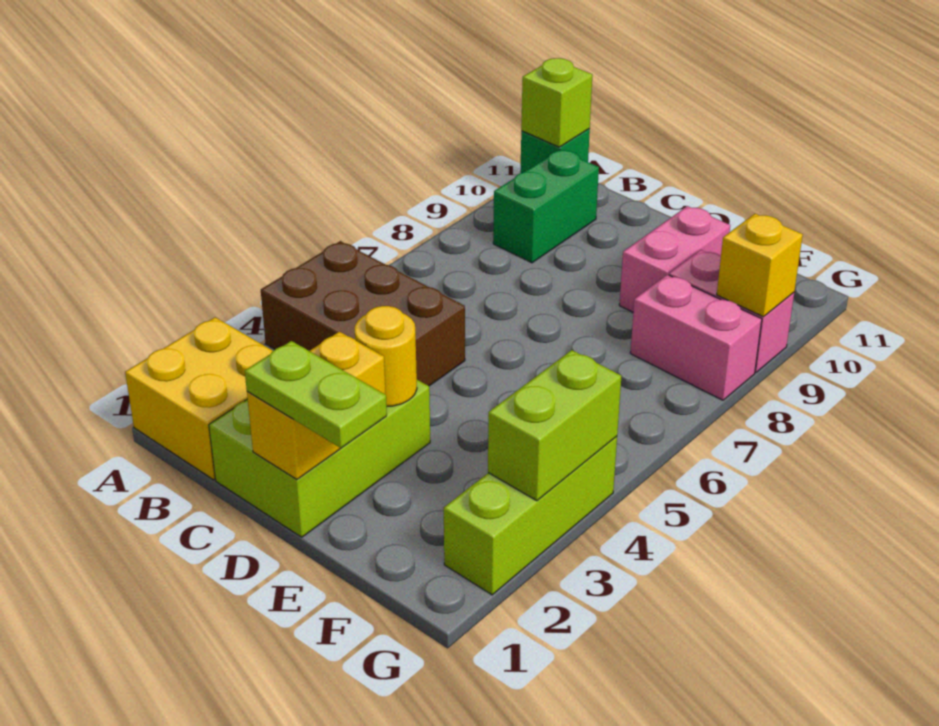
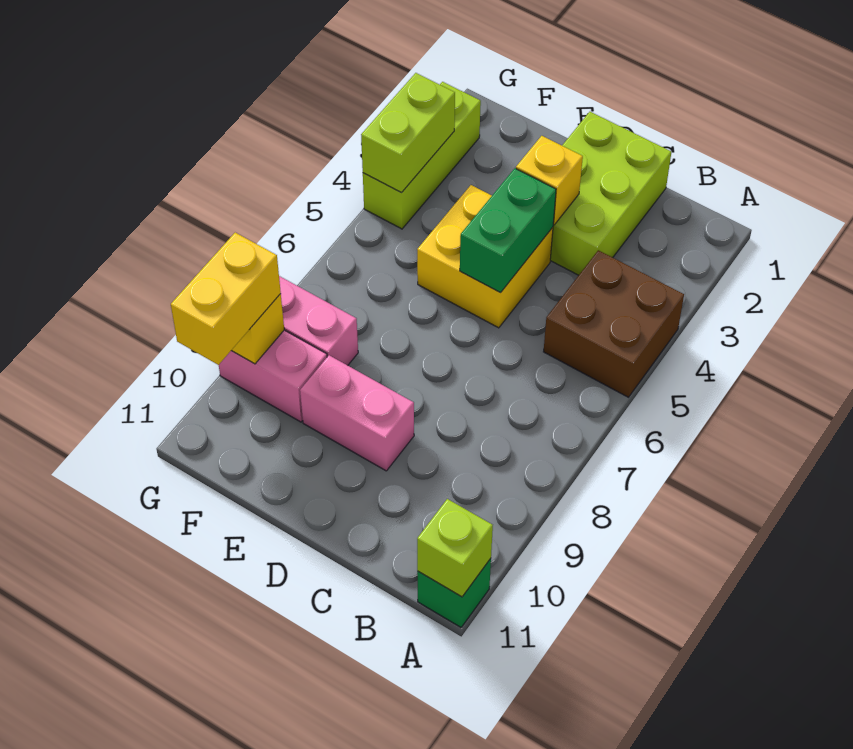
yellow 2x2 brick [125,317,273,480] -> yellow 2x2 brick moved to [417,185,553,328]
brown 2x3 brick [261,241,465,386] -> brown 2x2 brick [544,250,684,397]
green 1x2 brick [493,150,599,263] -> green 1x2 brick moved to [460,168,556,292]
yellow 1x2 brick [247,332,386,479] -> yellow 1x2 brick moved to [171,233,281,365]
lime 1x2 plate [245,341,387,448] -> none
yellow 1x1 round brick [355,306,417,406] -> yellow 1x1 brick [516,136,583,225]
pink 1x2 brick [619,206,730,312] -> pink 1x2 brick turned to [300,355,414,471]

